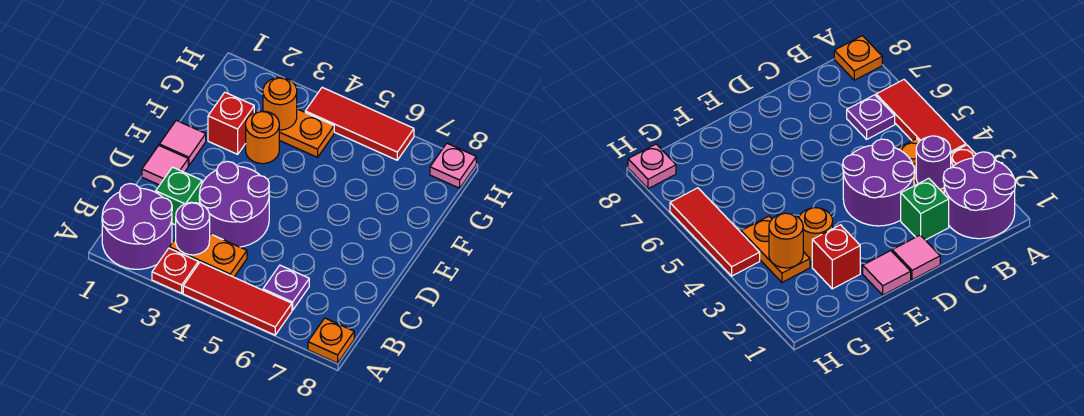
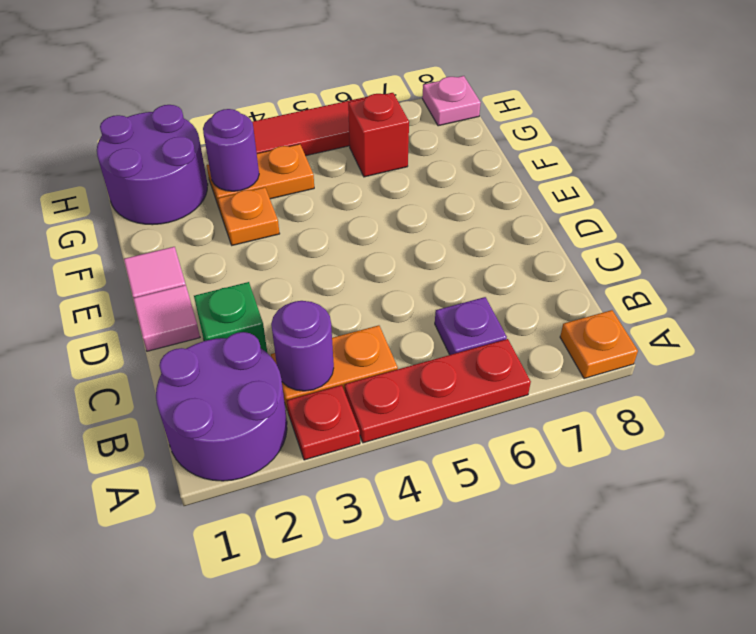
red 1x3 tile [183,262,292,335] -> red 1x3 plate [345,339,531,443]
purple 2x2 round brick [199,162,269,247] -> purple 2x2 round brick moved to [97,105,208,225]
red 1x1 brick [208,92,254,154] -> red 1x1 brick moved to [348,93,409,177]
orange 1x1 round brick [246,111,279,164] -> orange 1x1 plate [218,187,280,245]
orange 1x1 round brick [263,78,297,130] -> purple 1x1 round brick [203,109,259,191]

